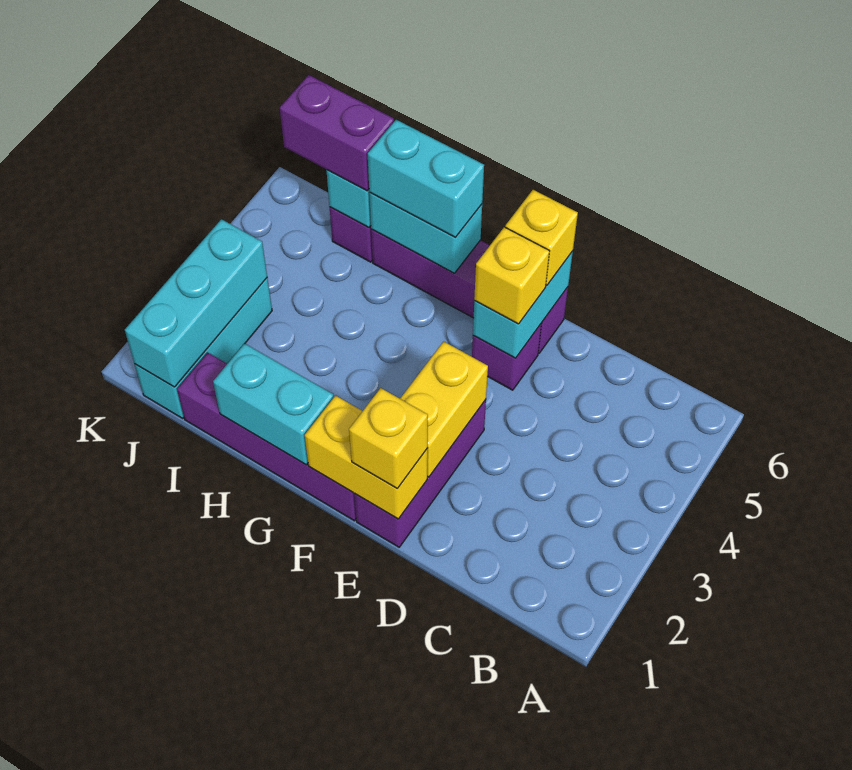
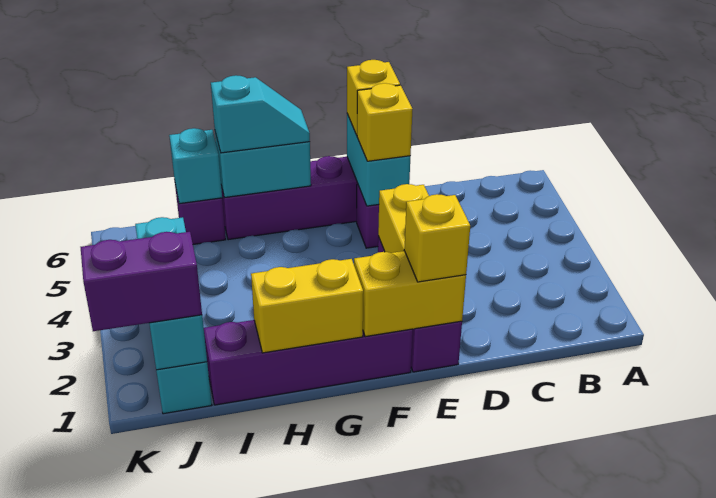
cyan 1x2 brick [213,344,333,465] -> yellow 1x2 brick [251,259,363,353]
cyan 1x2 brick [368,120,484,237] -> cyan 1x2 slope [211,75,310,153]
purple 1x2 brick [280,75,394,191] -> purple 1x2 brick moved to [81,232,202,331]

